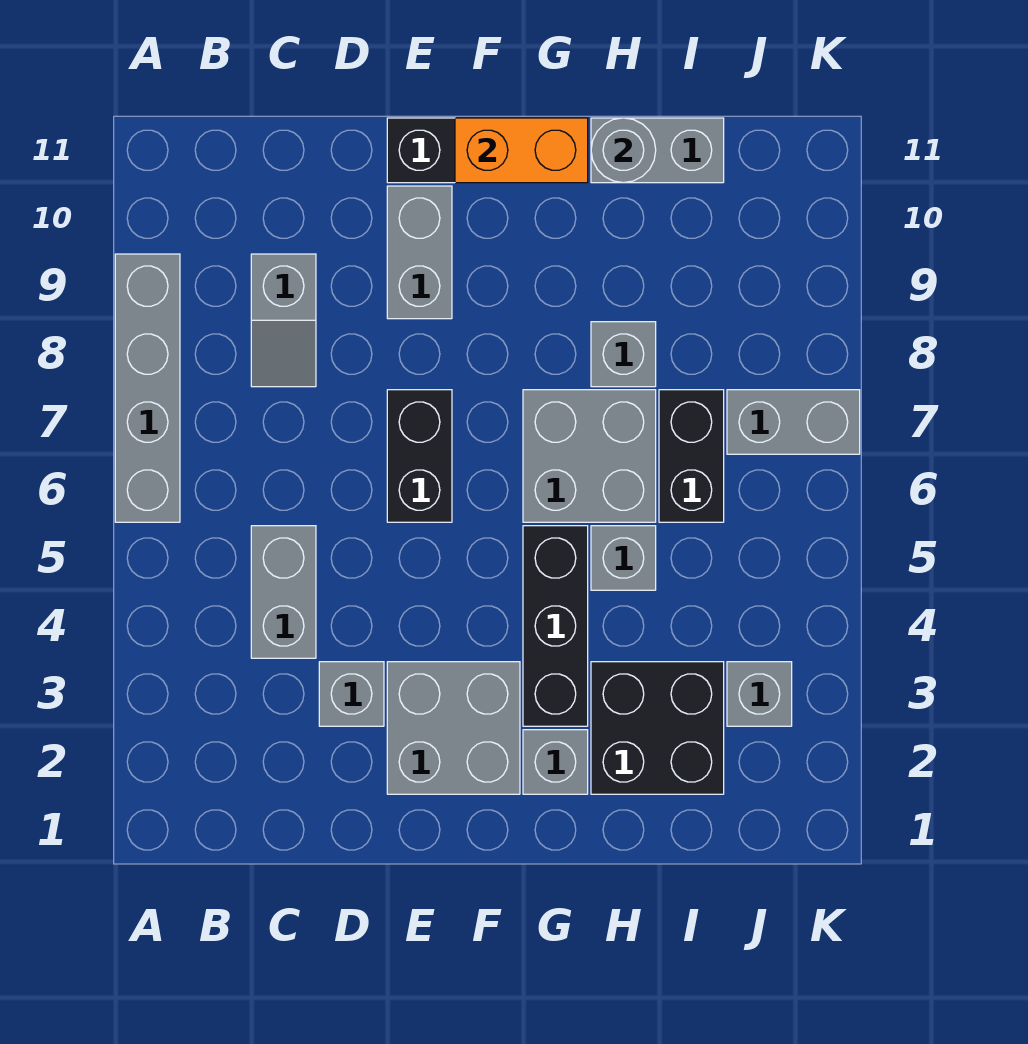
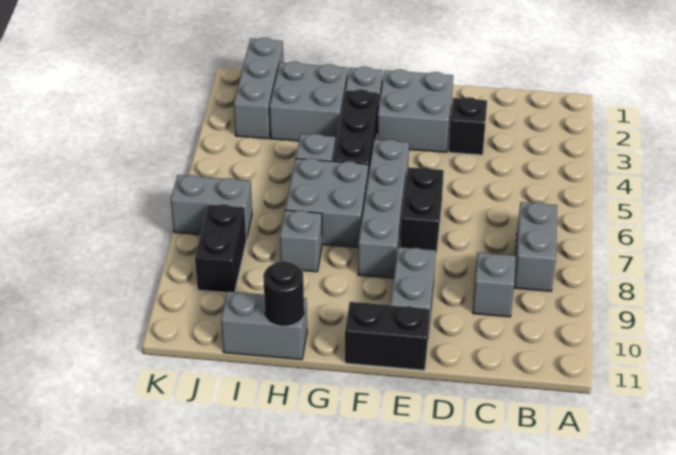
grey 1x4 brick [115,254,180,522] -> grey 1x4 brick moved to [358,139,409,278]
grey 1x2 brick [251,526,316,658] -> grey 1x2 brick moved to [514,202,557,291]
grey 1x1 brick [319,662,384,726] -> black 1x1 brick [449,97,487,155]
orange 1x2 brick [455,118,588,183] -> none
black 2x2 brick [591,662,724,794] -> grey 2x2 brick [270,62,348,144]
grey 1x1 round brick [591,118,656,183] -> black 1x1 round brick [263,261,304,325]
black 1x2 brick [659,390,724,522] -> black 1x2 brick moved to [195,204,247,293]
grey 1x1 brick [727,662,792,726] -> grey 1x3 brick [234,38,283,139]

